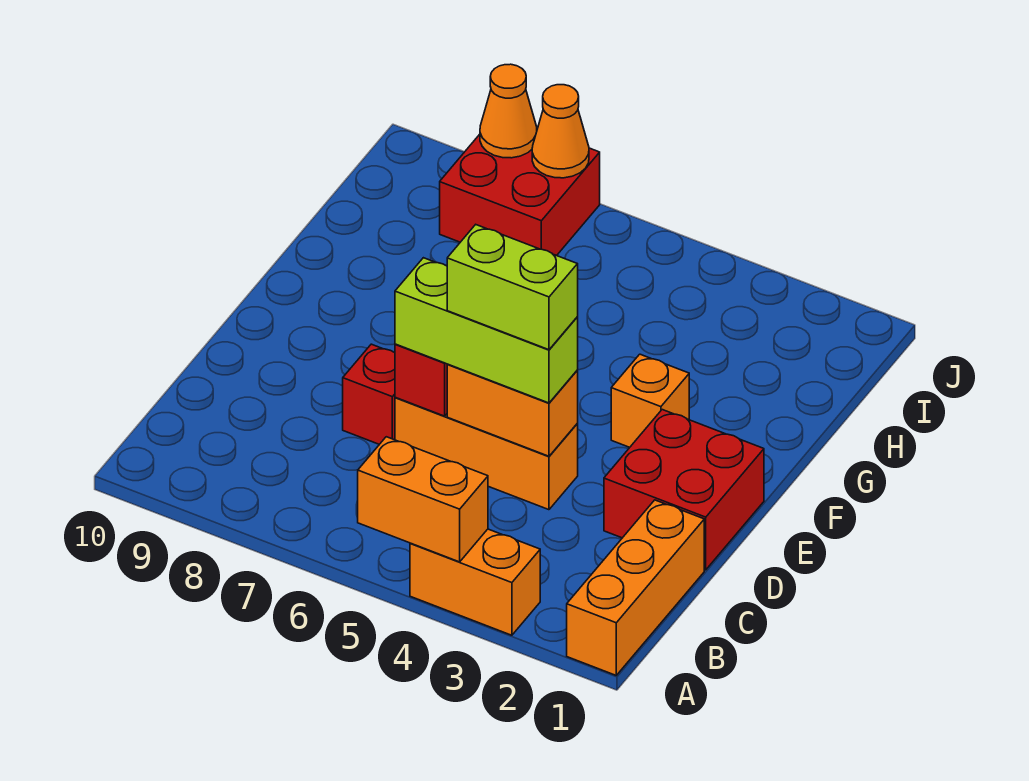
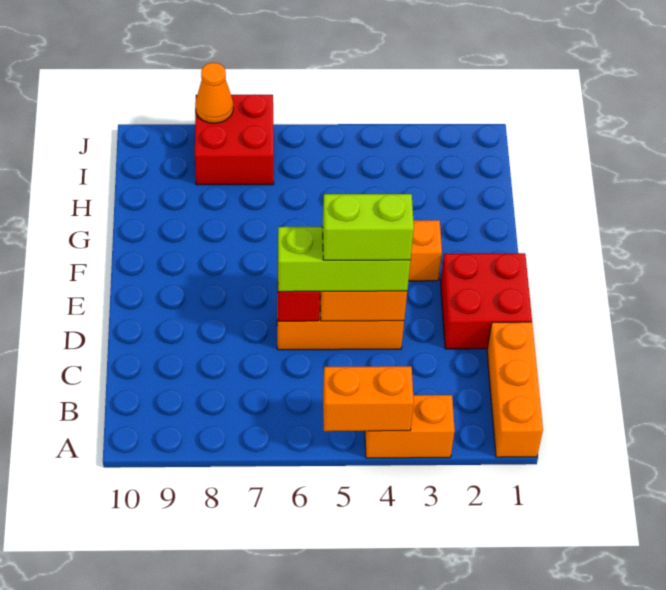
red 1x1 brick [343,344,395,444] -> none
orange 1x1 cone [532,85,589,178] -> none

